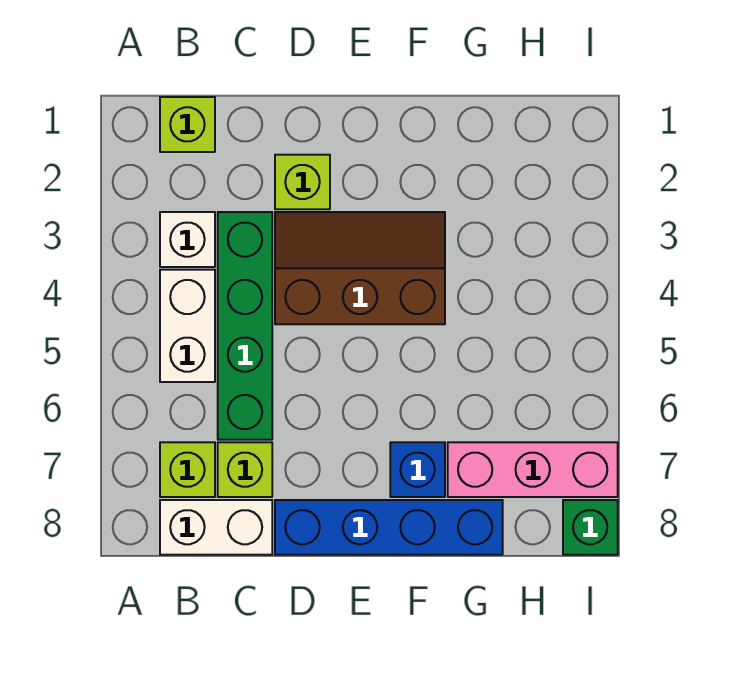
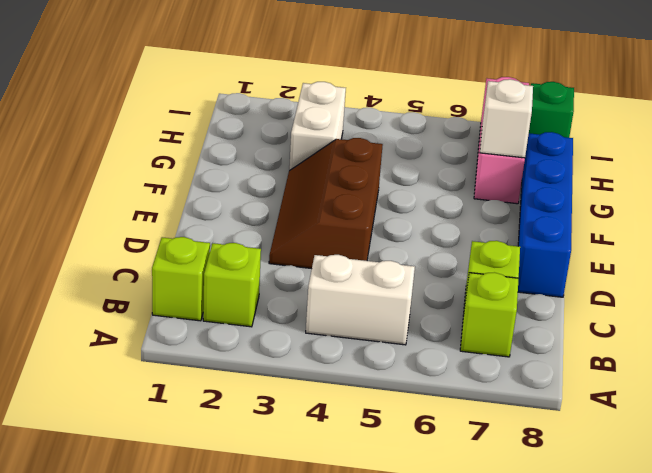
white 1x1 brick [160,212,215,267] -> white 1x1 brick moved to [480,79,533,158]
white 1x2 brick [160,500,272,555] -> white 1x2 brick moved to [289,82,346,171]
green 1x4 brick [218,212,272,440] -> none
lime 1x1 brick [275,155,330,209] -> lime 1x1 brick moved to [203,243,261,327]
blue 1x1 brick [390,442,445,497] -> none

